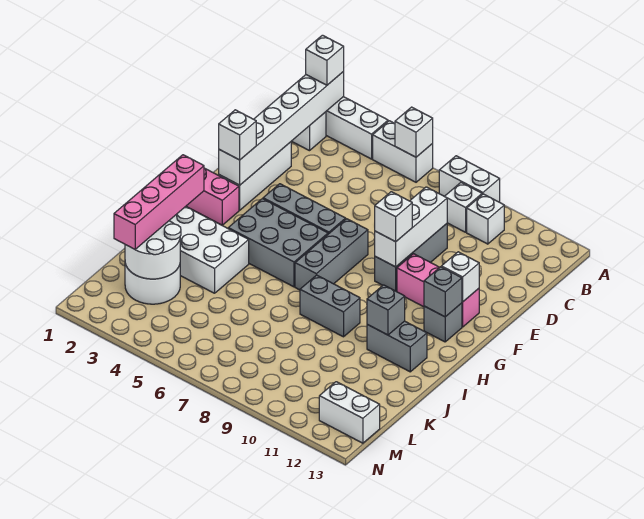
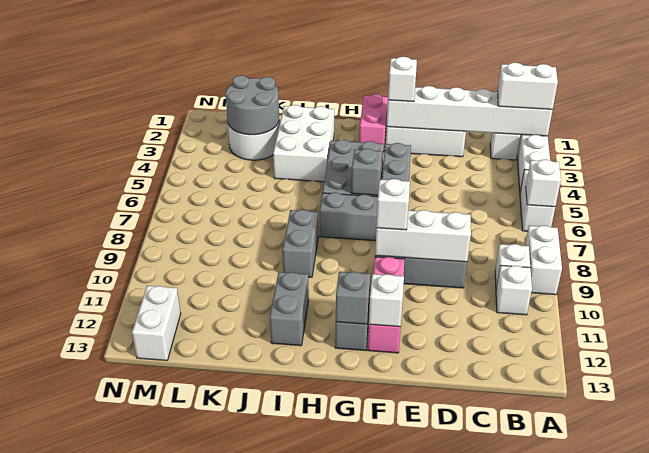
white 1x1 brick [306,35,344,85] -> white 1x2 brick [497,63,558,109]
pink 1x4 brick [114,155,204,249] -> none
grey 1x1 brick [367,285,405,335] -> grey 1x1 brick moved to [352,149,382,195]
white 2x2 round brick [125,221,181,279] -> grey 2x2 round brick [226,75,279,135]

